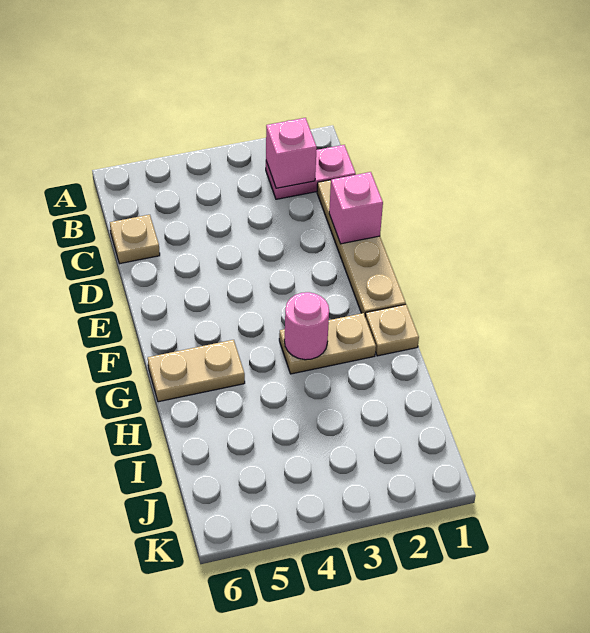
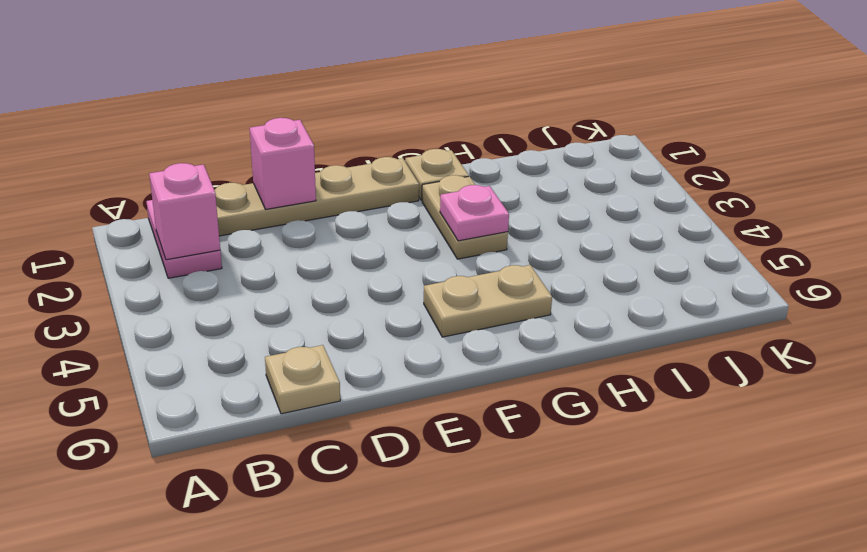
pink 1x1 round brick [284,292,329,360] -> pink 1x1 plate [440,185,509,241]
tan 1x2 plate [148,340,245,402] -> tan 1x2 plate turned to [424,265,552,337]

